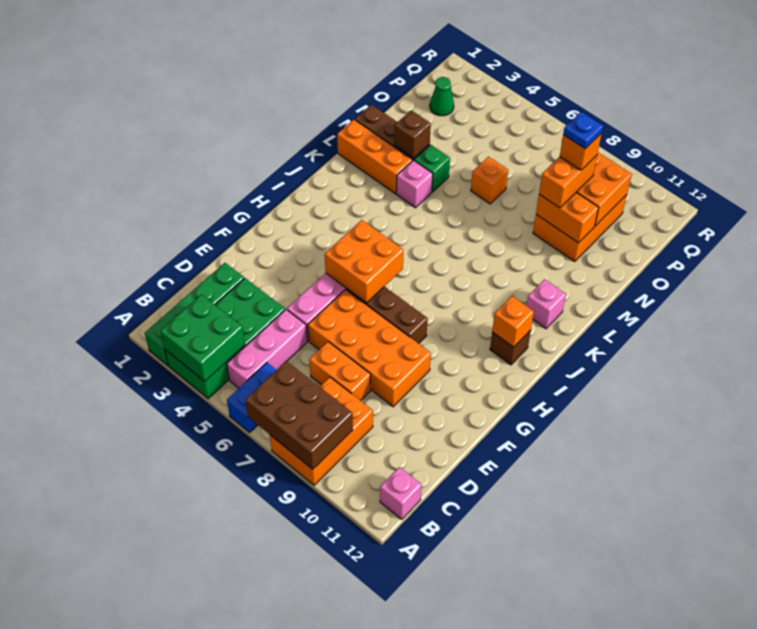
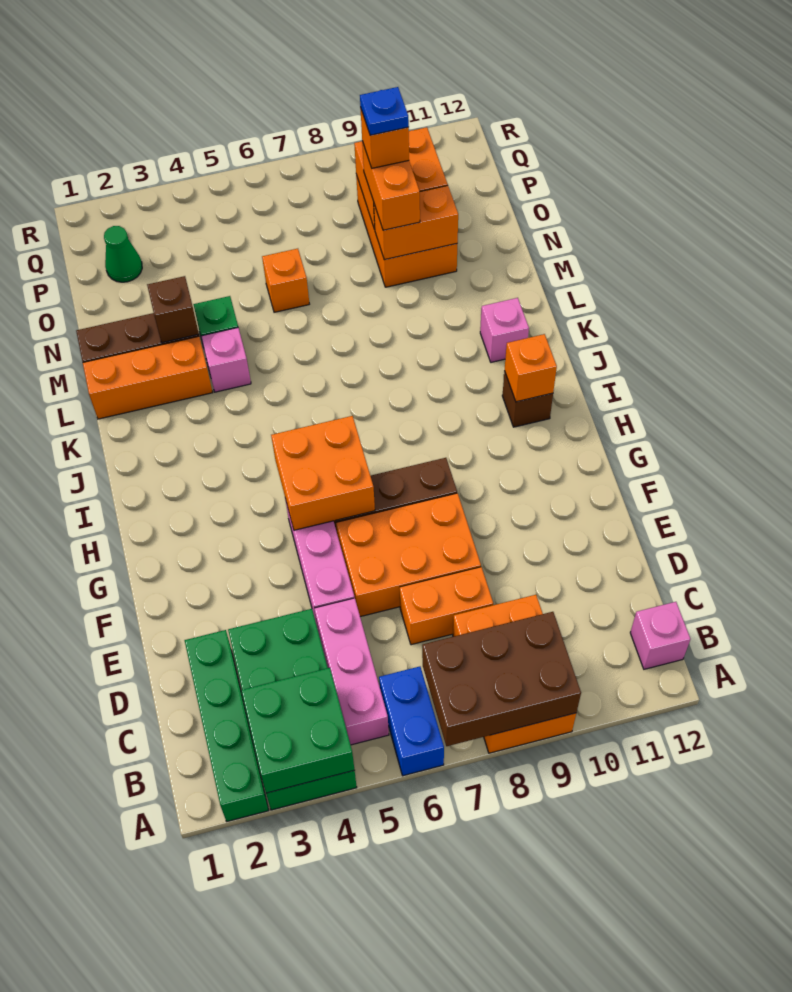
orange 2x4 brick [308,290,431,407] -> orange 2x3 brick [336,493,481,617]

